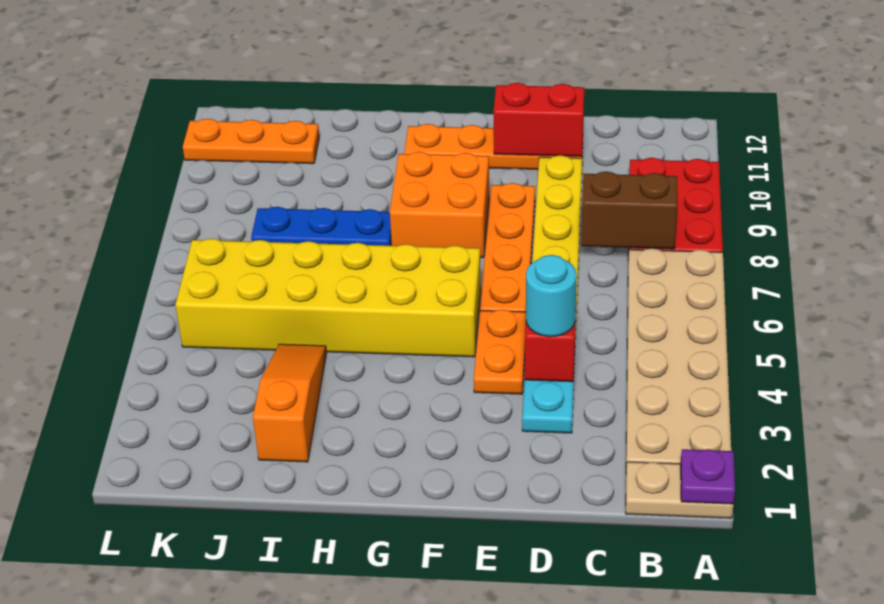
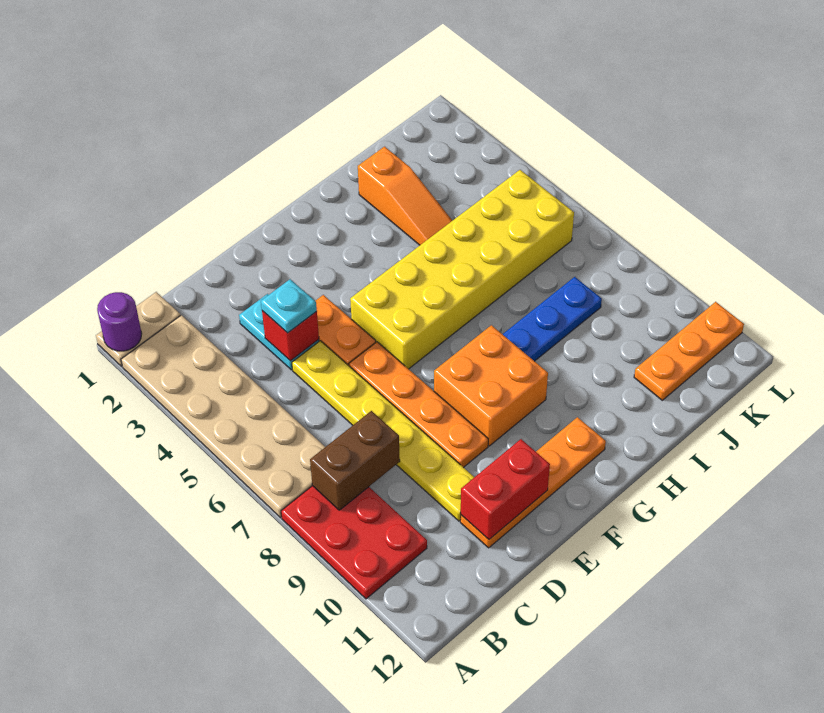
purple 1x1 plate [681,449,735,504] -> purple 1x1 round brick [97,292,142,351]
cyan 1x1 round brick [526,255,576,337] -> cyan 1x1 plate [261,279,317,333]

